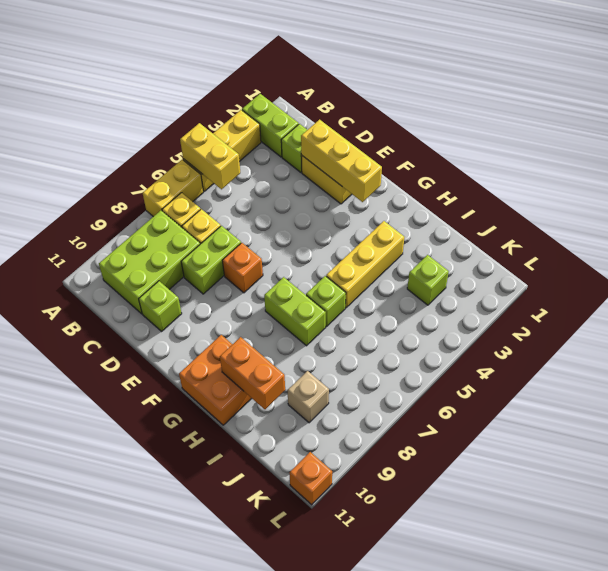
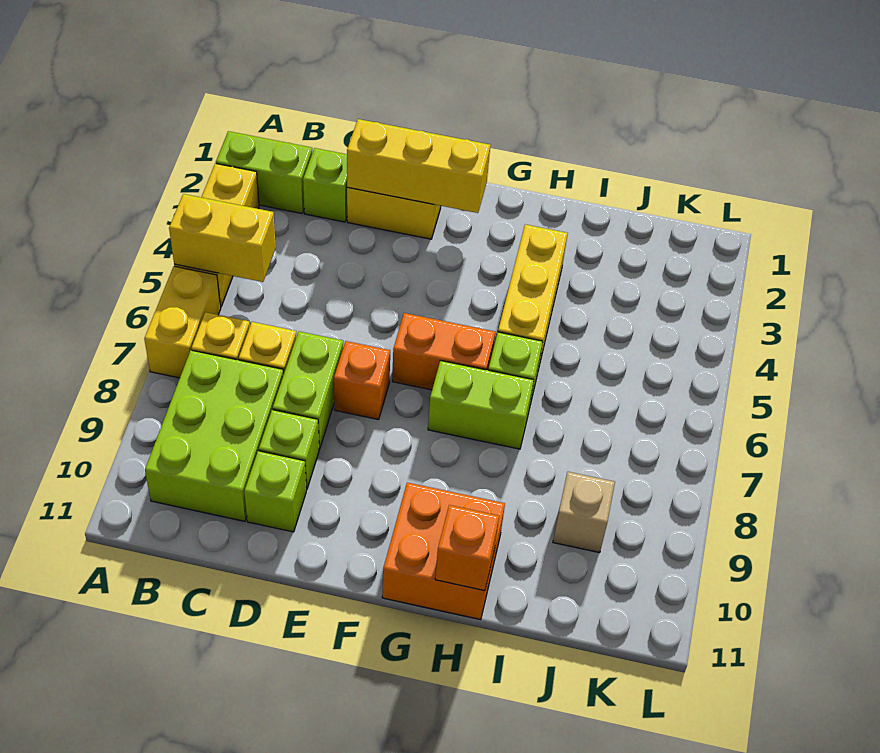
orange 1x2 brick [220,337,285,409] -> orange 1x2 brick moved to [392,313,495,390]
lime 1x1 brick [407,255,449,305] -> lime 1x1 brick moved to [259,410,319,490]
orange 1x1 brick [290,452,332,505] -> orange 1x1 brick moved to [435,505,499,591]

